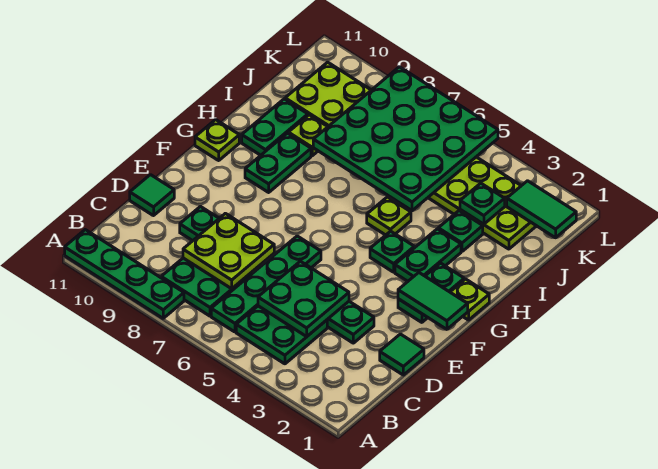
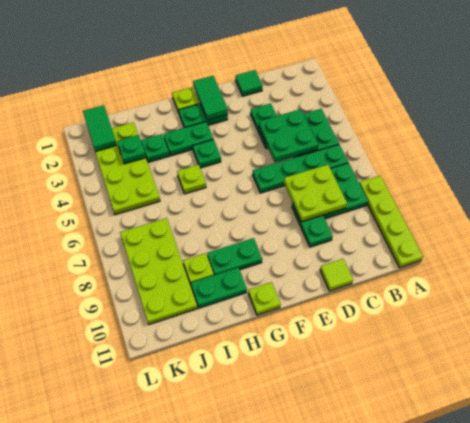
green 1x4 plate [65,230,184,318] -> lime 1x4 plate [359,176,423,268]
green 1x1 tile [130,175,174,216] -> lime 1x1 tile [320,259,353,291]
green 4x4 plate [313,67,498,211] -> none

